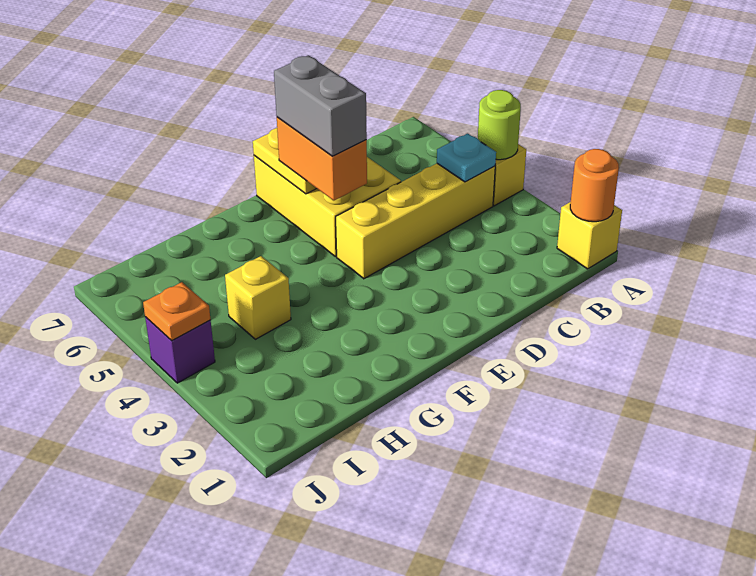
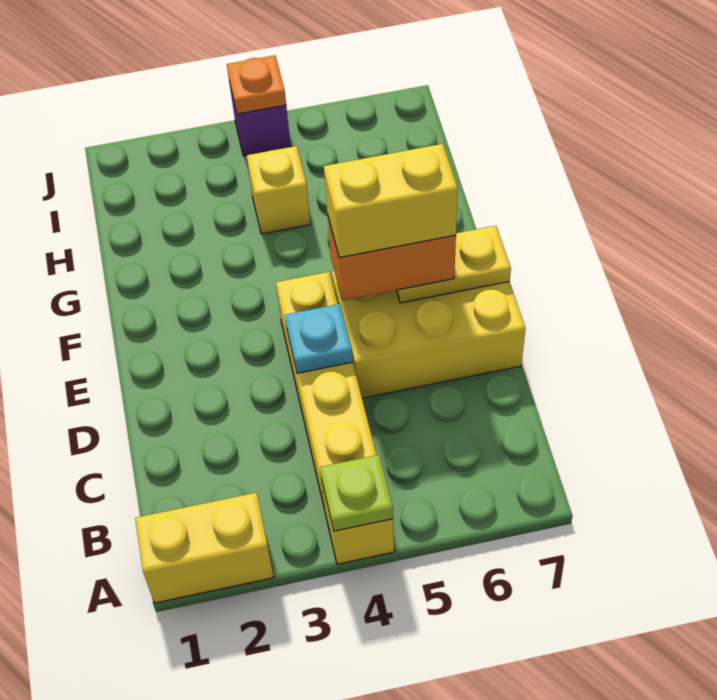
yellow 1x1 brick [557,202,622,269] -> yellow 1x2 brick [135,493,274,603]
orange 1x1 round brick [570,149,619,222] -> none
lime 1x1 round brick [478,90,521,160] -> lime 1x1 plate [320,455,393,531]
cyan 1x1 plate [437,134,496,182] -> cyan 1x1 plate moved to [285,304,353,373]
grey 1x2 brick [274,55,367,156] -> yellow 1x2 brick [324,144,458,258]

